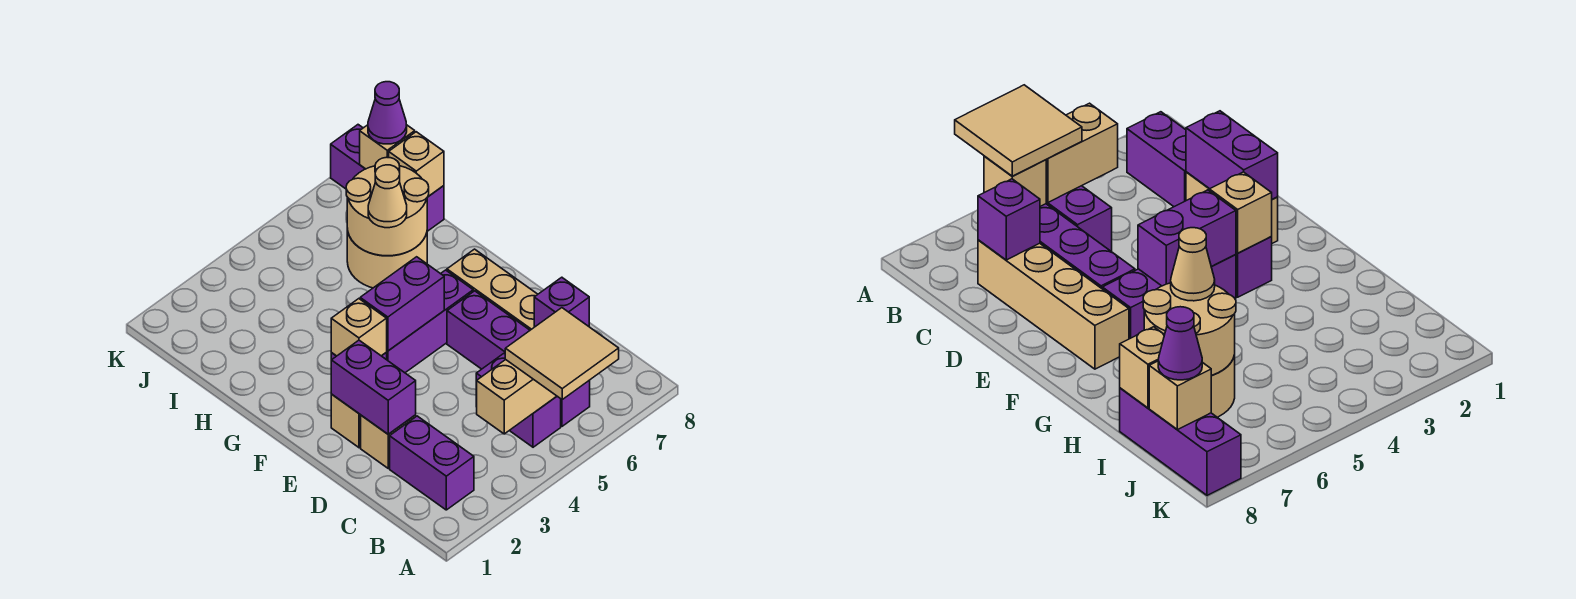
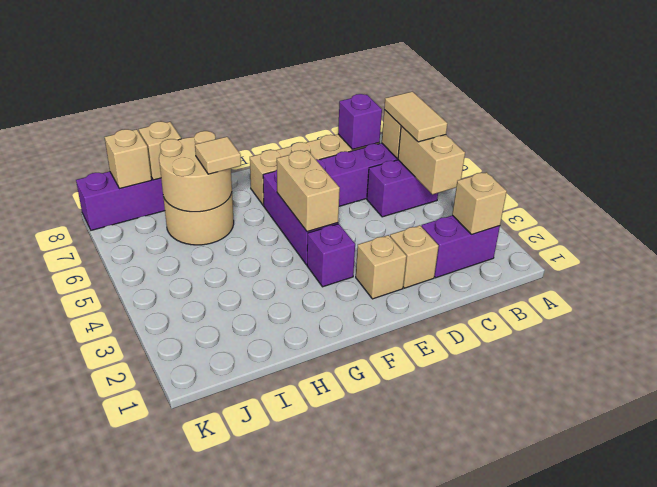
tan 2x2 tile [505,308,619,399] -> tan 1x2 tile [384,92,448,142]
purple 1x2 brick [331,340,416,434] -> none
tan 1x1 brick [331,299,387,356] -> tan 1x1 brick moved to [452,172,507,234]
purple 1x2 brick [360,257,444,351] -> tan 1x2 brick [277,150,340,232]
tan 1x1 cone [368,165,407,228] -> tan 1x1 tile [195,137,241,174]
purple 1x1 cone [368,82,407,144] -> none

